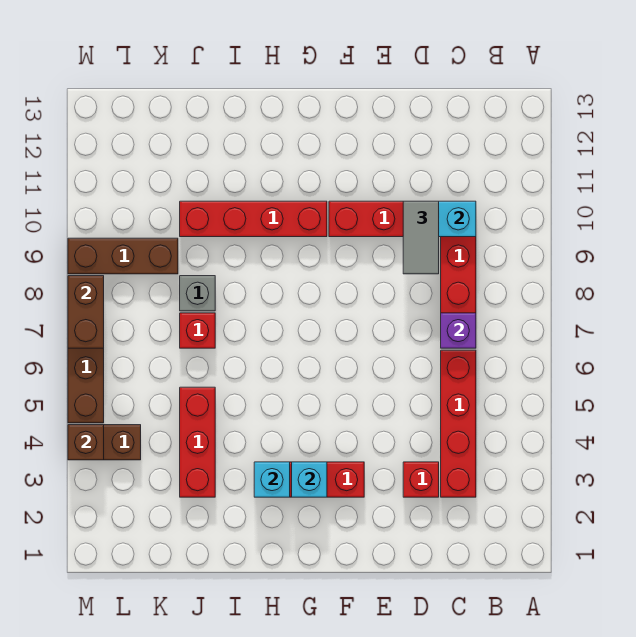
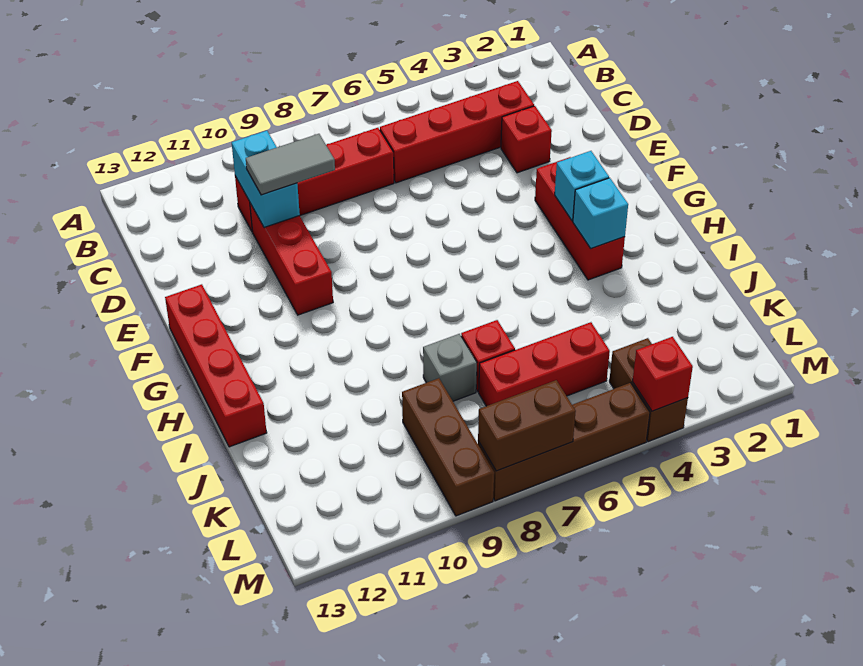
purple 1x1 brick [441,313,476,348] -> none
red 1x4 brick [180,201,327,237] -> red 1x4 brick moved to [165,284,267,447]
red 1x3 brick [180,387,215,497] -> red 1x3 brick moved to [479,322,610,406]
brown 1x1 brick [68,425,104,460] -> red 1x1 brick [632,337,693,411]

